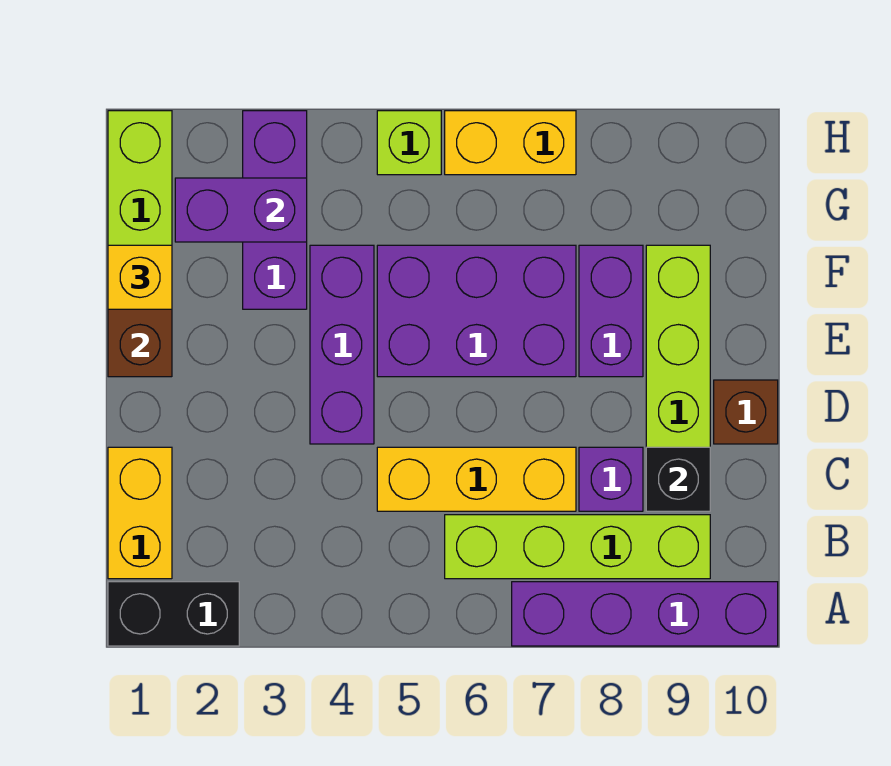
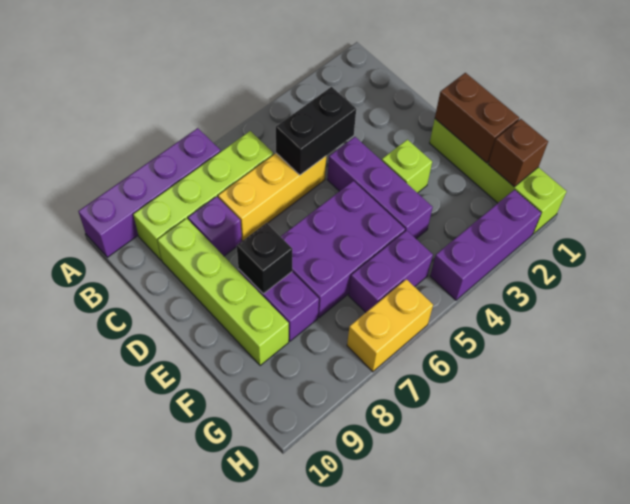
black 1x2 brick [108,582,239,646] -> black 1x2 brick moved to [276,87,356,175]
yellow 1x2 brick [108,447,172,579] -> none
black 1x1 brick [646,447,710,511] -> black 1x1 brick moved to [237,223,292,294]
brown 1x1 brick [714,380,778,444] -> brown 1x1 brick moved to [488,119,548,187]
yellow 1x1 brick [108,245,172,309] -> none
purple 1x3 brick [243,111,307,309] -> purple 1x3 brick turned to [430,190,541,300]
purple 1x2 brick [175,178,307,242] -> purple 1x2 brick moved to [349,230,433,312]
lime 1x1 brick [377,111,441,175] -> lime 1x1 brick moved to [382,140,432,193]

